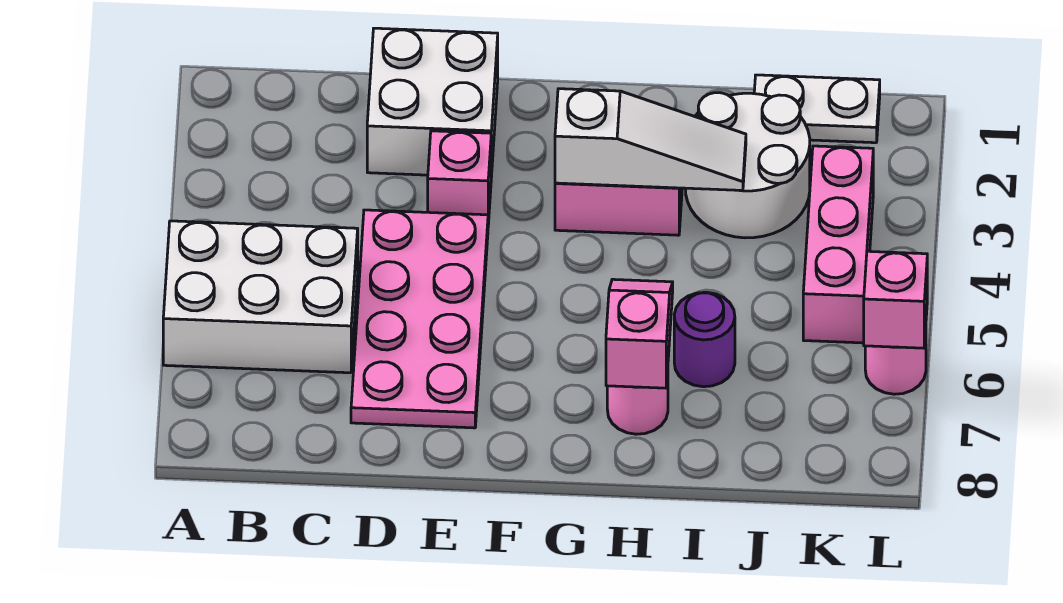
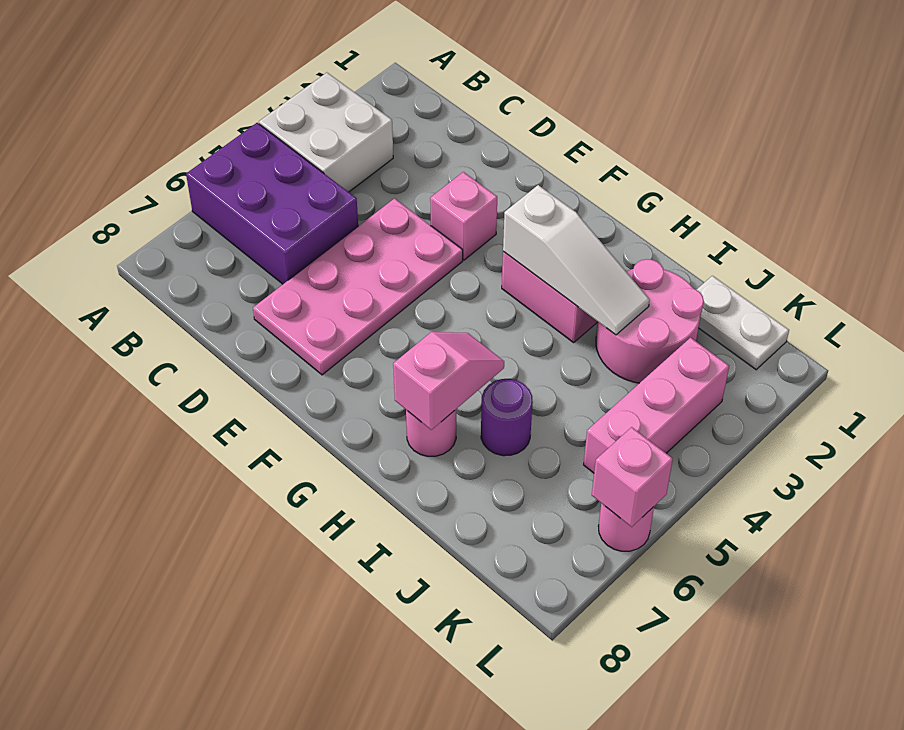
white 2x3 brick [163,221,358,373] -> purple 2x3 brick [186,123,358,284]
white 2x2 brick [367,28,498,177] -> white 2x2 brick moved to [259,73,393,192]
white 2x2 round brick [686,93,810,238] -> pink 2x2 round brick [596,259,704,383]

